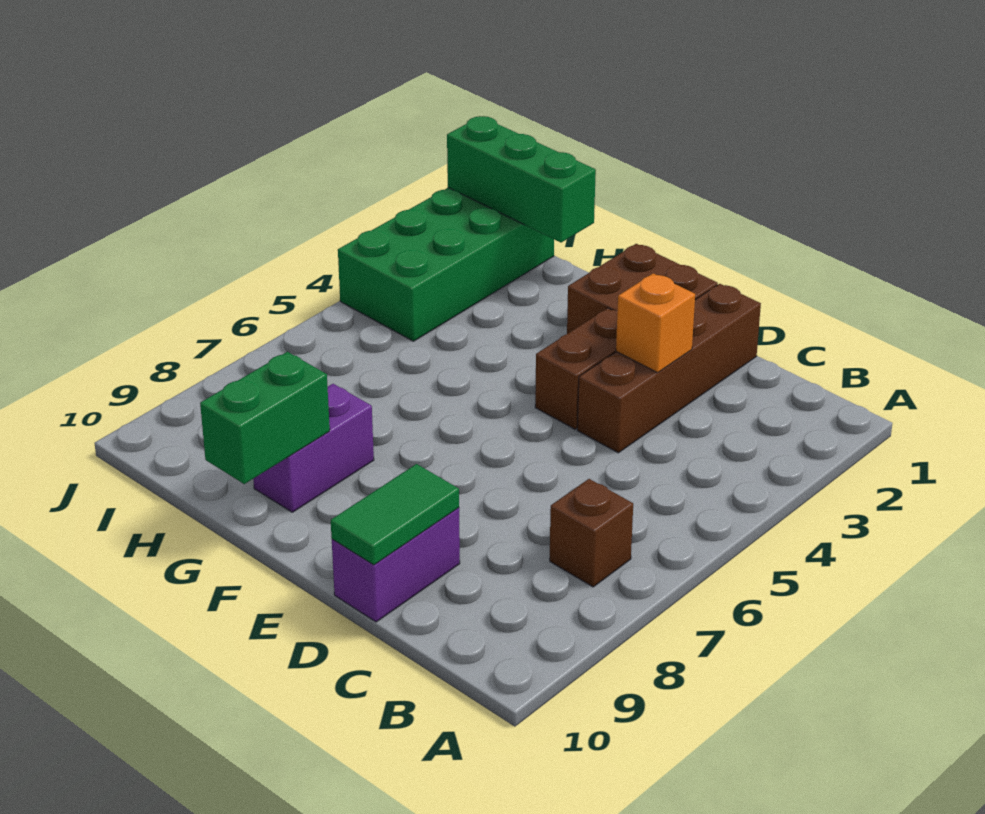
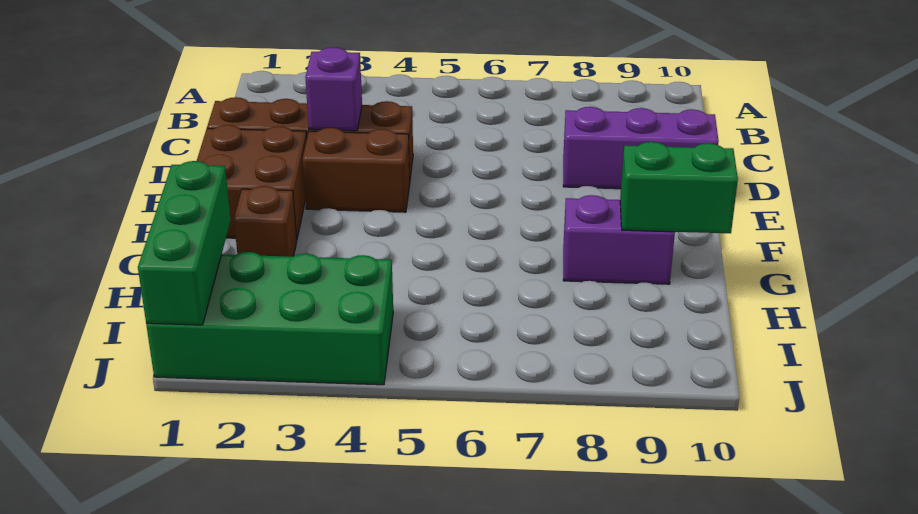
brown 1x1 brick [550,479,633,587] -> brown 1x1 brick moved to [234,186,297,257]
orange 1x1 brick [616,274,695,373] -> purple 1x1 brick [305,47,362,131]
purple 1x2 brick [332,508,460,622] -> purple 1x3 brick [563,107,719,189]
green 1x2 tile [331,464,459,565] -> none

